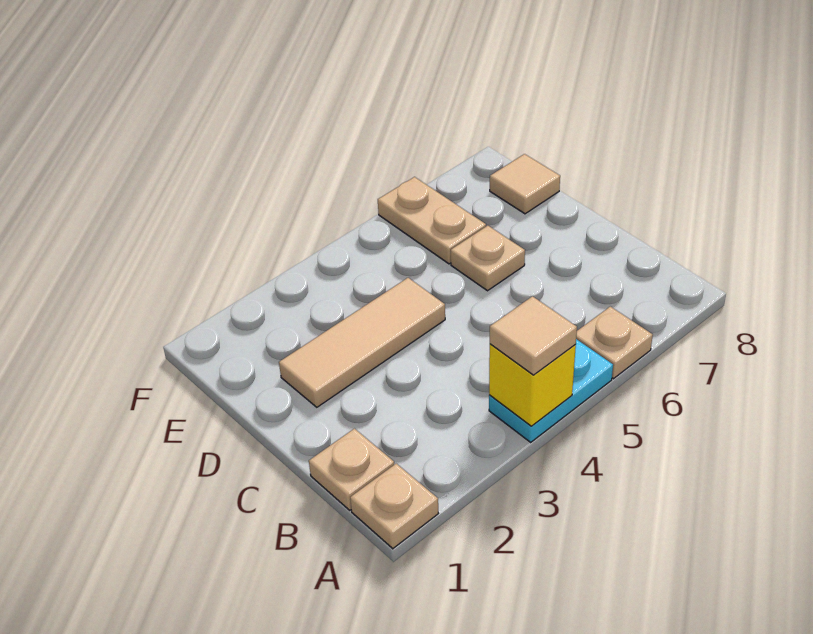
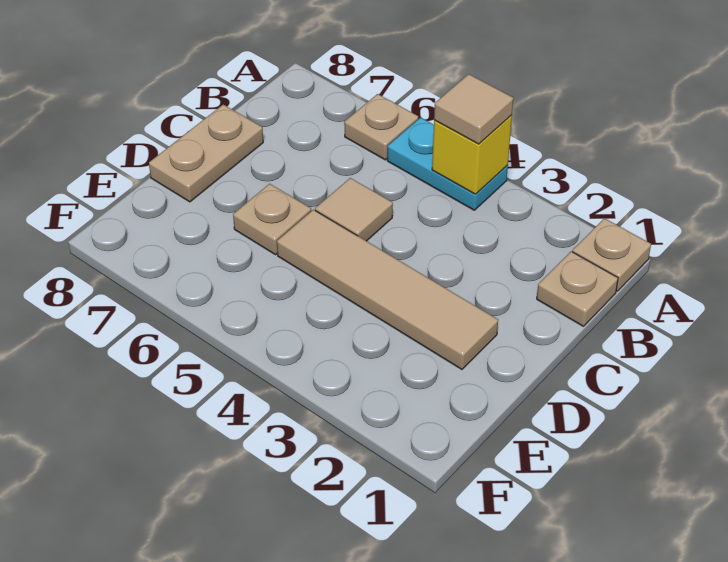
tan 1x3 tile [279,278,445,407] -> tan 1x4 tile [277,210,498,369]
tan 1x2 plate [378,177,486,264] -> tan 1x2 plate moved to [149,104,263,202]
tan 1x1 tile [490,154,560,214] -> tan 1x1 tile moved to [315,178,393,241]

